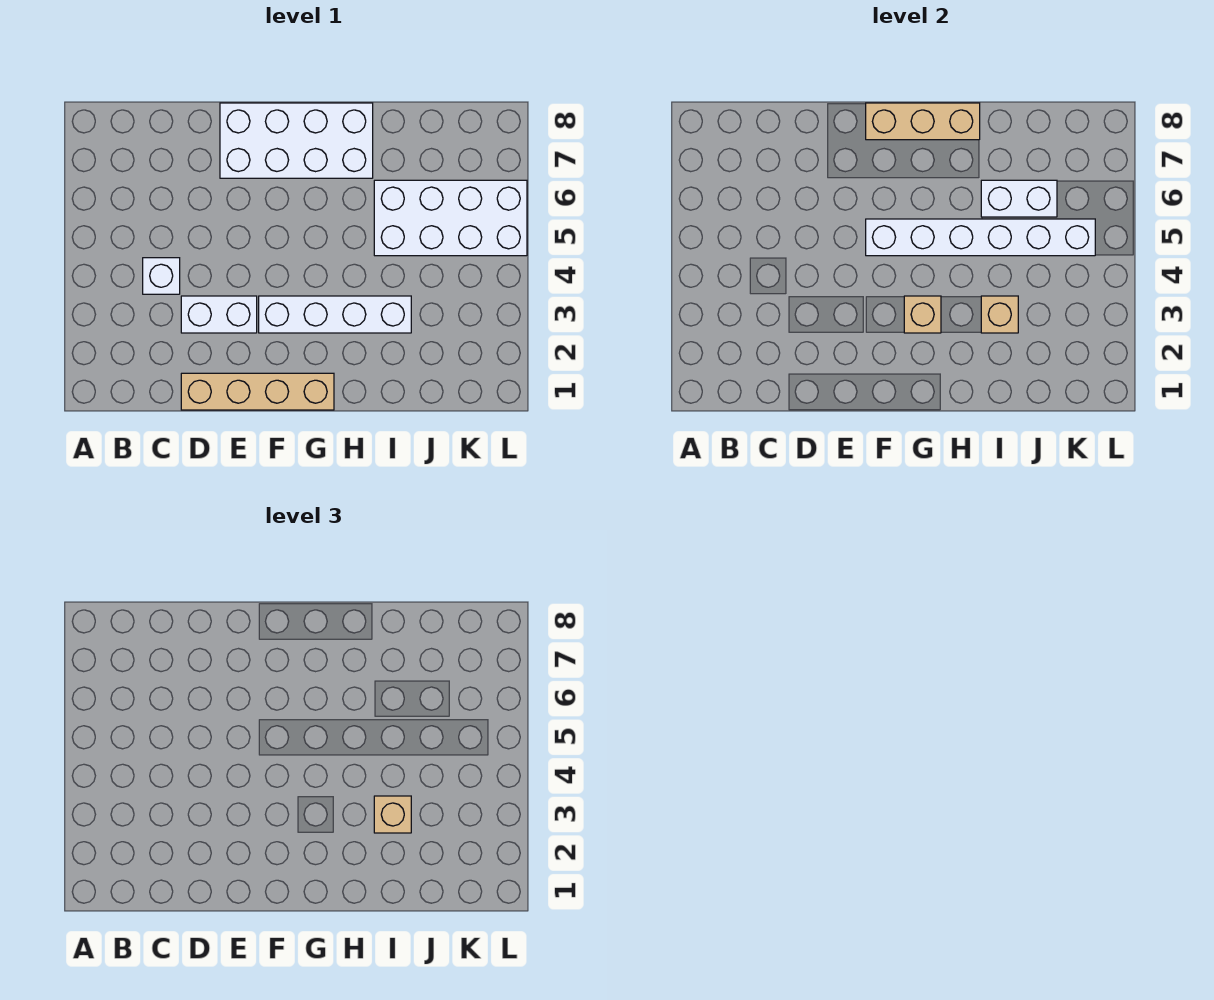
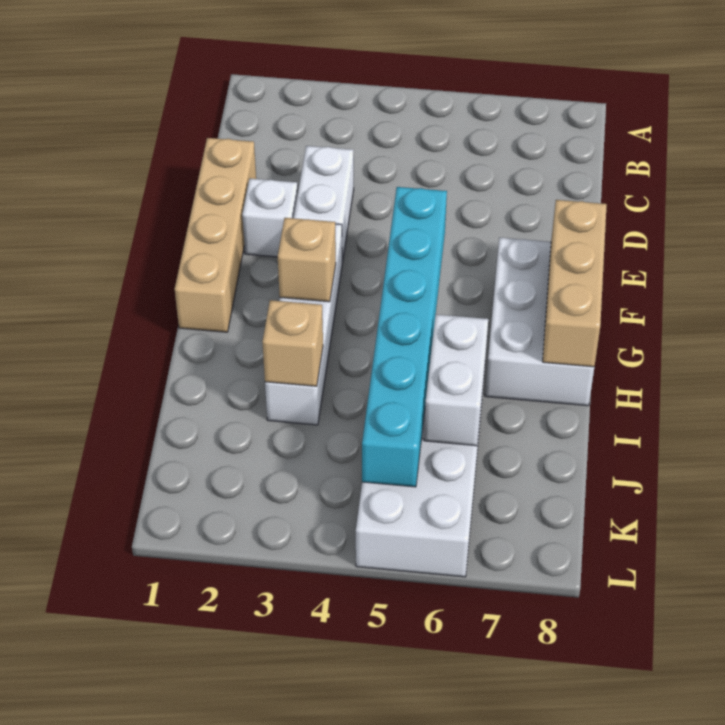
white 1x1 brick [143,258,180,294] -> white 1x1 brick moved to [242,179,298,257]
white 2x4 brick [220,103,373,178] -> white 2x3 brick [485,238,594,406]
white 1x6 brick [866,219,1095,256] -> cyan 1x6 brick [362,187,447,487]
tan 1x1 brick [374,796,411,833] -> none

